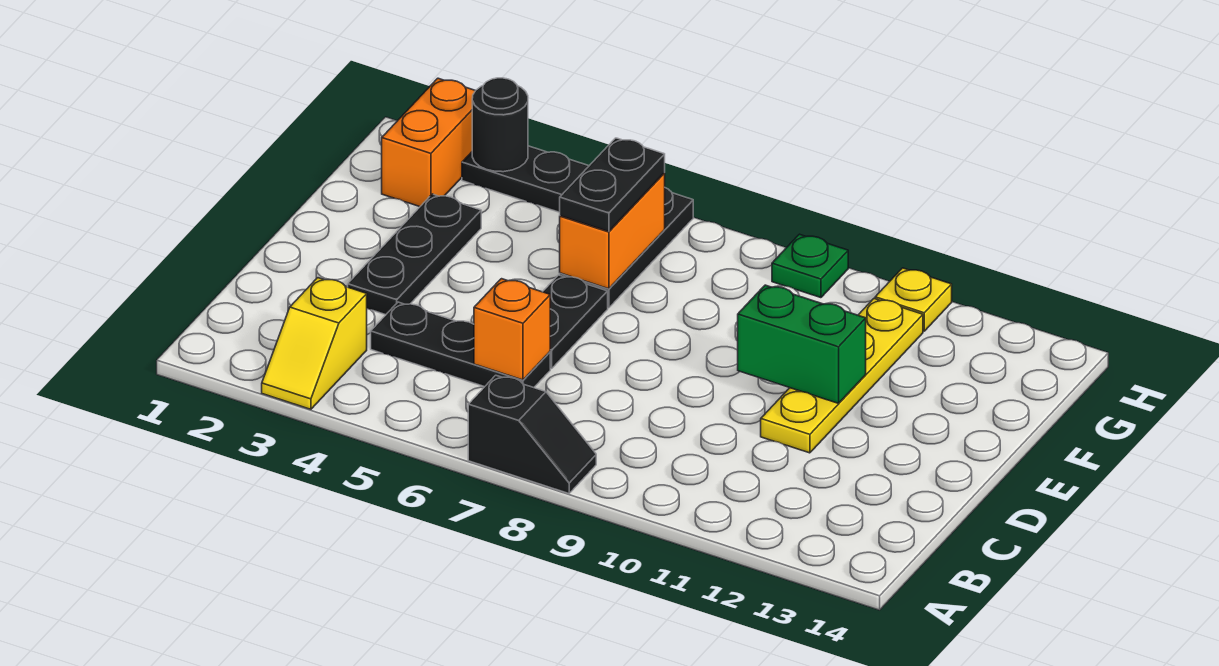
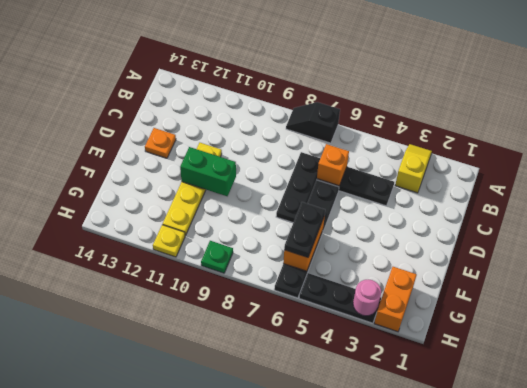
black 1x3 plate [348,194,481,315] -> black 1x3 plate moved to [276,152,320,223]
none -> orange 1x1 plate [145,128,176,158]
black 1x1 round brick [472,78,528,172] -> pink 1x1 round brick [353,279,381,316]

